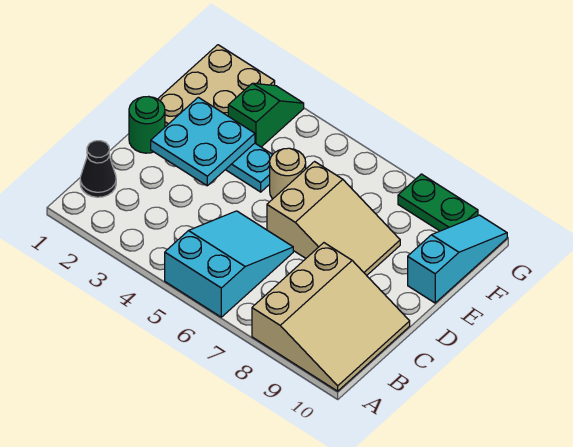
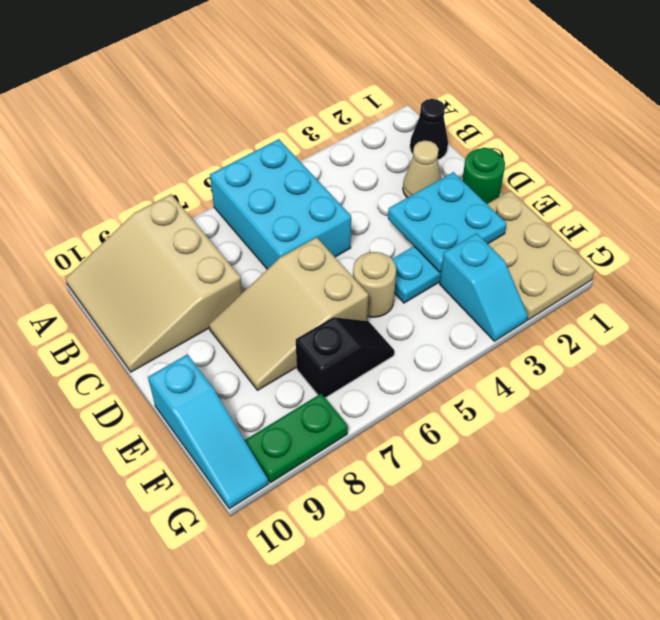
cyan 2x3 slope [165,211,293,317] -> cyan 2x3 brick [210,139,351,269]
none -> tan 1x1 cone [403,140,441,198]
green 1x2 slope [228,83,304,147] -> cyan 1x2 slope [440,233,528,341]
none -> black 1x2 slope [296,317,394,398]

